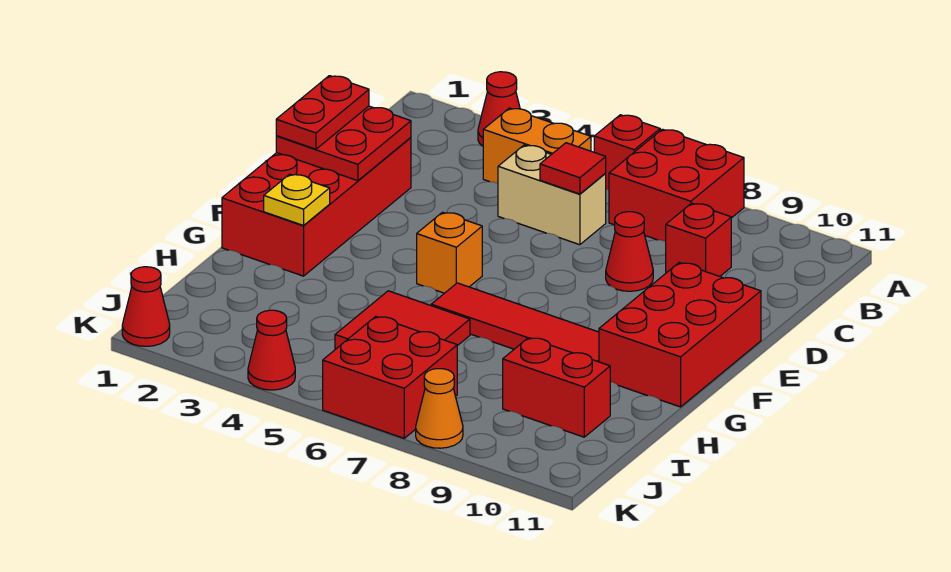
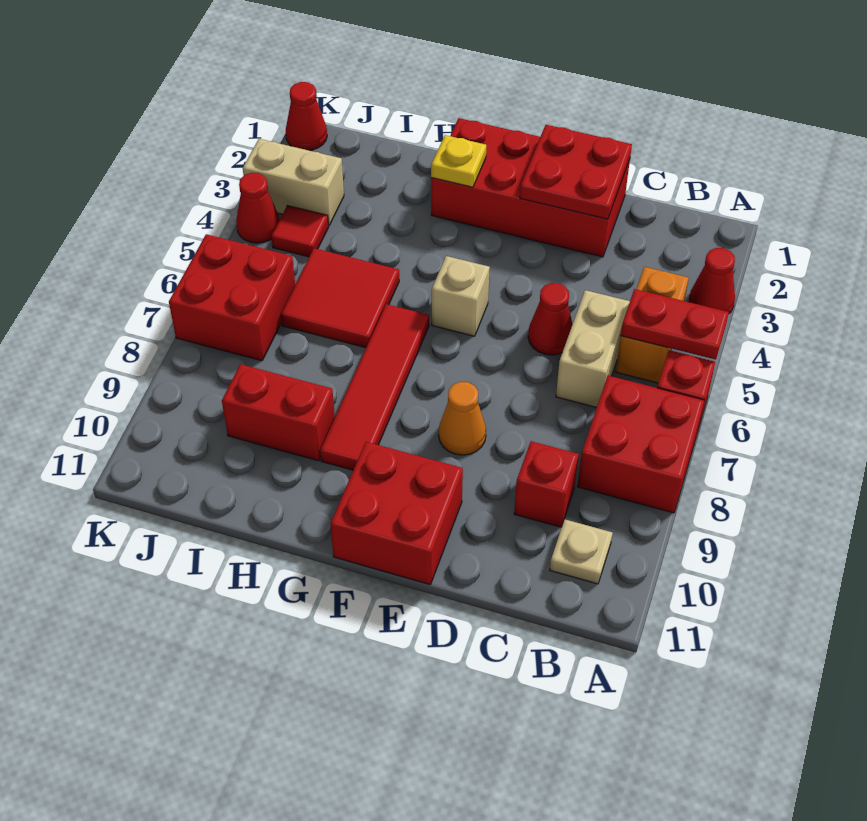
none -> tan 1x1 plate [550,519,613,584]
red 1x1 tile [540,143,606,194] -> red 1x1 tile moved to [271,205,329,257]
red 1x2 plate [276,76,369,149] -> red 1x2 plate moved to [621,289,729,359]
red 1x1 cone [606,212,653,291] -> red 1x1 cone moved to [528,283,573,355]
red 2x3 brick [599,263,761,407] -> red 2x2 brick [330,442,463,585]
orange 1x1 brick [417,212,482,293] -> tan 1x1 brick [432,256,490,336]
red 1x2 brick [503,338,610,437] -> red 1x2 brick turned to [222,364,335,461]
none -> tan 1x2 brick [243,139,344,226]
orange 1x1 cone [416,369,463,448] -> orange 1x1 cone moved to [439,382,486,455]

